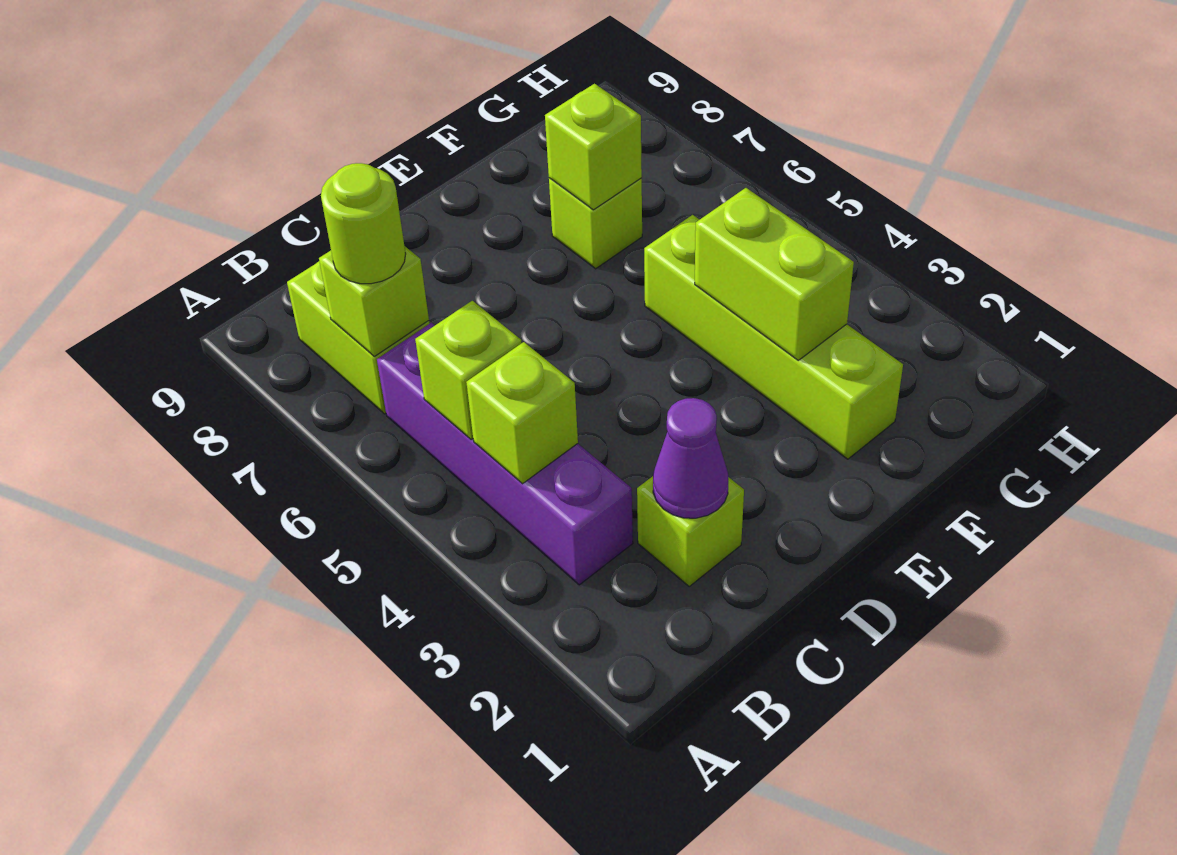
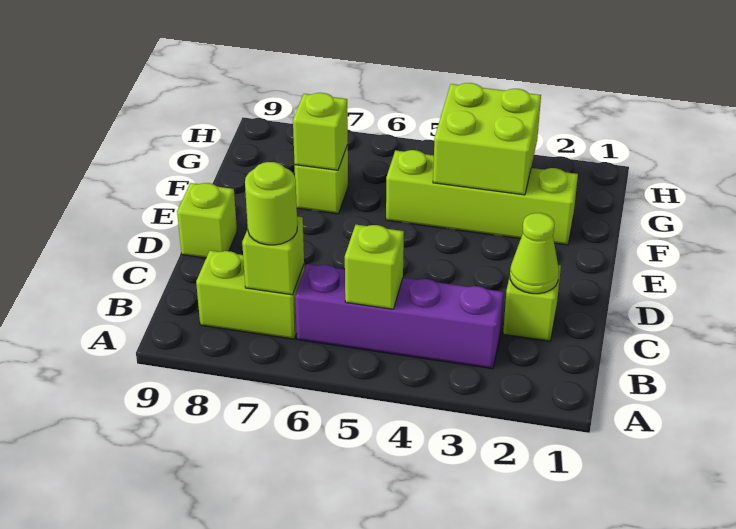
lime 1x1 brick [466,342,578,484] -> lime 1x1 brick moved to [177,183,237,258]
purple 1x1 cone [653,398,728,518] -> lime 1x1 cone [510,213,559,294]
lime 1x2 brick [695,188,854,360] -> lime 2x2 brick [433,83,541,195]

